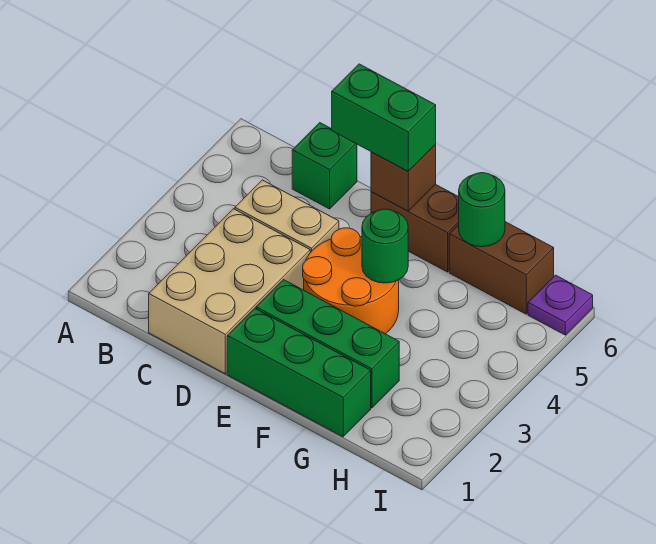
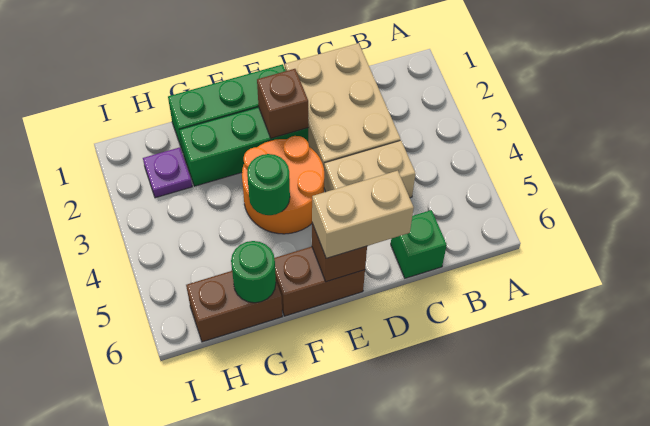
green 1x2 brick [332,64,436,171] -> tan 1x2 brick [312,171,414,258]
none -> brown 1x1 brick [257,69,308,138]
purple 1x1 plate [528,275,593,335] -> purple 1x1 plate moved to [143,147,192,198]

